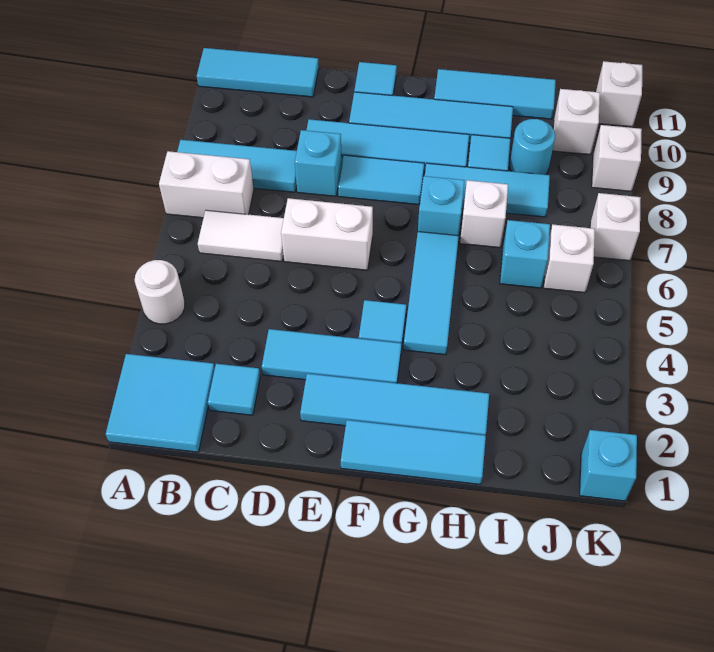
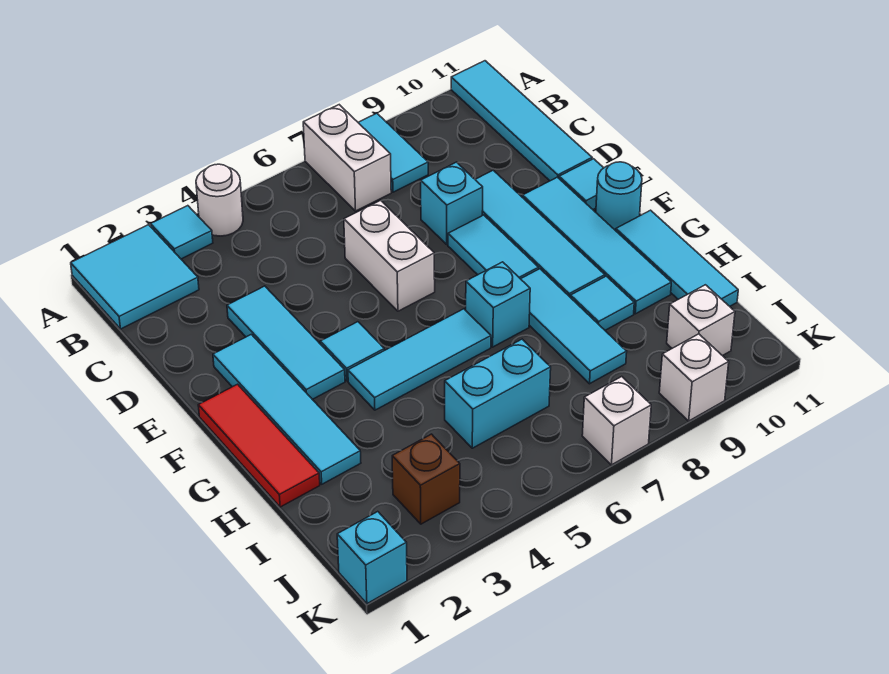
cyan 1x3 tile [177,140,297,192] -> cyan 1x2 tile [358,113,428,192]
cyan 1x3 tile [197,48,319,97] -> cyan 1x4 tile [451,61,592,181]
white 1x2 tile [198,210,284,261] -> none
cyan 1x1 tile [208,364,260,415] -> cyan 1x1 tile moved to [151,206,213,259]
cyan 1x3 tile [341,420,486,484] -> red 1x3 tile [198,384,320,507]
white 1x1 brick [460,180,508,248] -> none
cyan 1x1 brick [500,220,550,288] -> cyan 1x2 brick [445,339,551,448]
cyan 1x1 round brick [510,119,555,175] -> cyan 1x1 round brick moved to [596,162,642,231]
none -> brown 1x1 brick [392,434,460,524]
white 1x1 brick [544,224,595,293] -> none
white 1x1 brick [596,61,642,127] -> none

